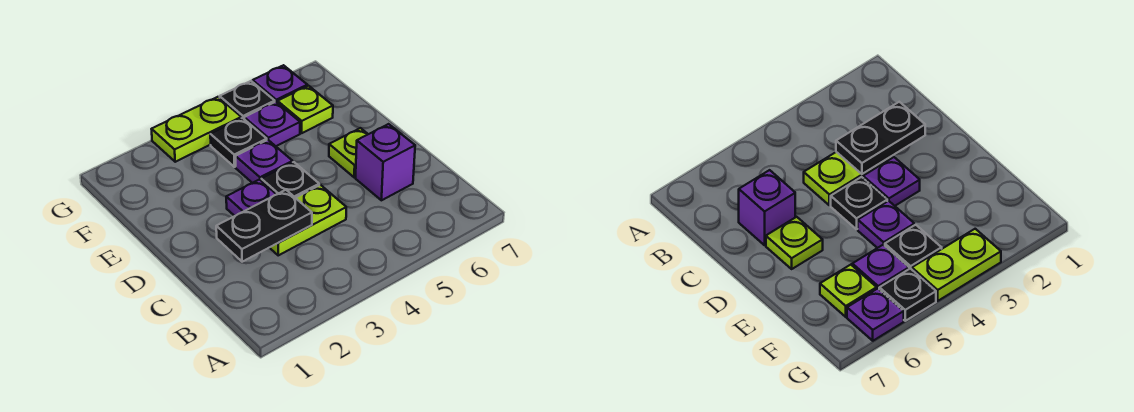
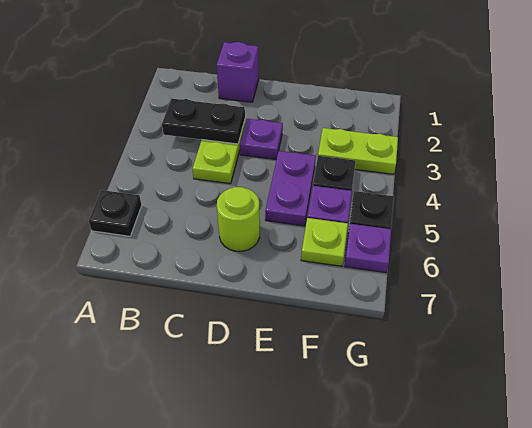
black 1x2 plate [216,190,312,262] -> black 1x2 plate turned to [162,99,245,144]
purple 1x1 brick [356,124,415,200] -> purple 1x1 brick moved to [217,42,259,102]
black 1x1 plate [261,162,319,198] -> black 1x1 plate moved to [89,190,142,236]
lime 1x1 plate [329,128,368,177] -> lime 1x1 round brick [217,187,260,251]
purple 1x1 plate [235,140,293,183] -> purple 1x2 plate [265,151,316,226]
lime 1x2 plate [152,97,241,162] -> lime 1x2 plate turned to [318,128,398,174]

